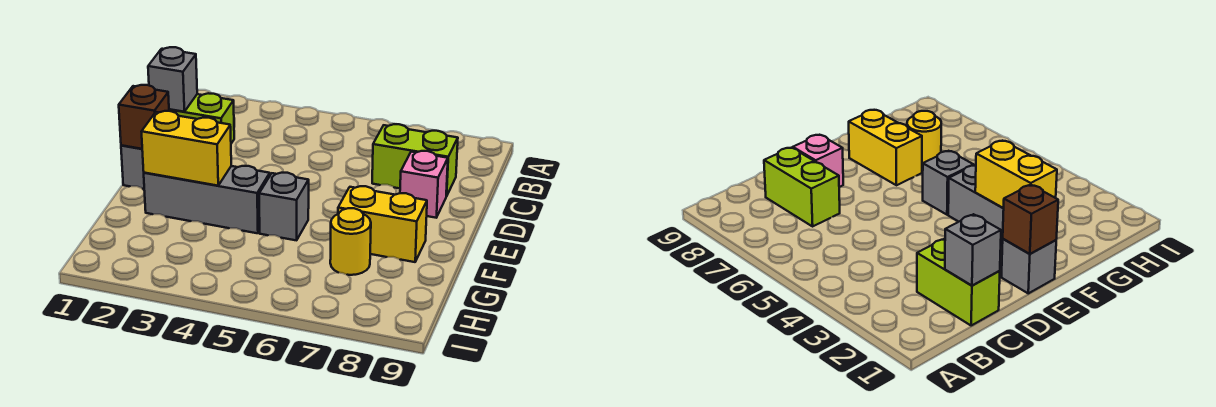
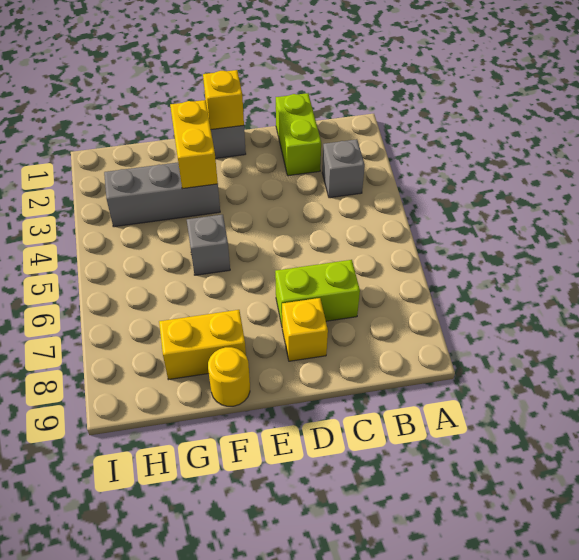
grey 1x1 brick [148,47,197,112] -> grey 1x1 brick moved to [322,139,365,198]
lime 1x2 brick [372,124,458,196] -> lime 1x2 brick turned to [275,260,360,325]
pink 1x1 brick [400,151,448,218] -> yellow 1x1 brick [282,298,328,361]
brown 1x1 brick [119,85,169,149] -> yellow 1x1 brick [203,70,244,129]
grey 1x3 brick [144,166,270,233] -> grey 1x3 brick turned to [104,162,220,227]
yellow 1x2 brick [338,186,427,262] -> yellow 1x2 brick turned to [159,310,246,380]
yellow 1x1 round brick [330,208,371,275] -> yellow 1x1 round brick moved to [208,347,250,406]

